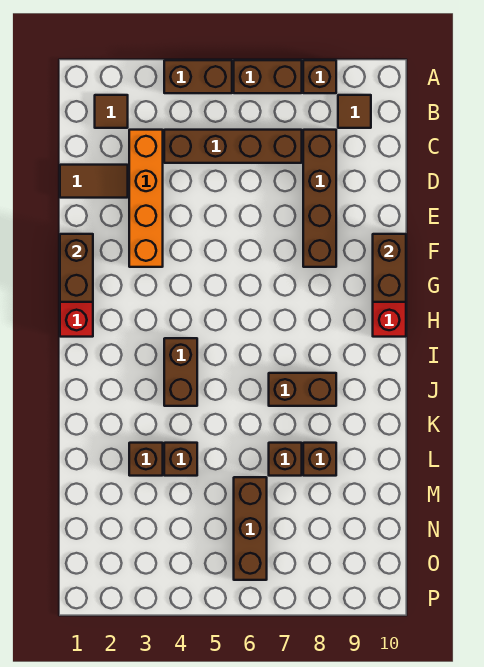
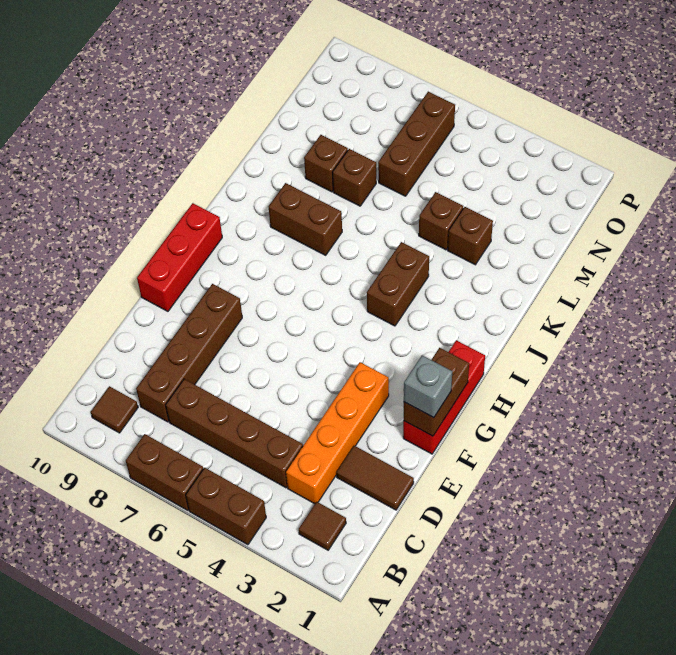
brown 1x1 brick [303,60,336,93] -> none
none -> grey 1x1 brick [404,356,452,418]
brown 1x2 brick [373,234,406,302] -> none

